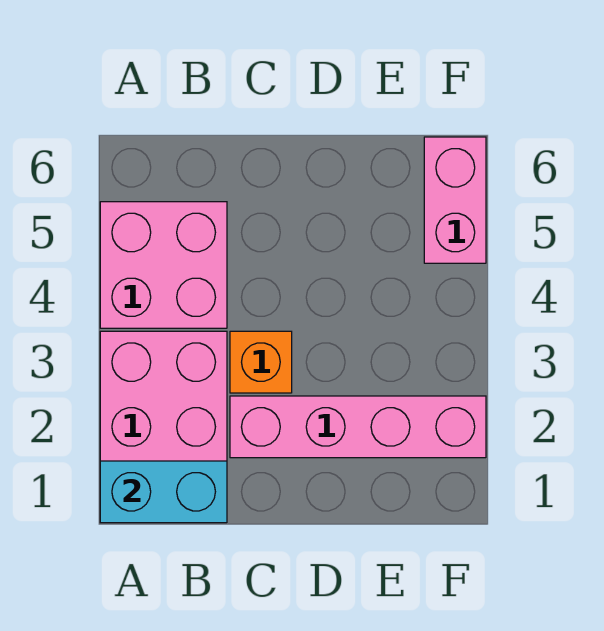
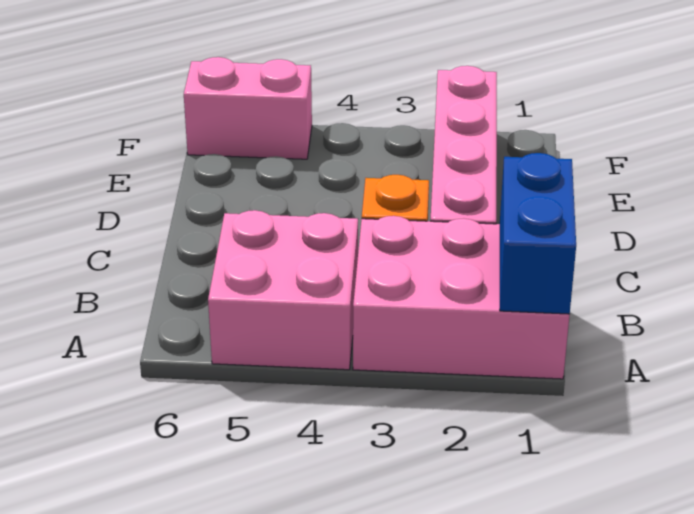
cyan 1x2 brick [100,461,227,523] -> blue 1x2 brick [500,153,576,314]

